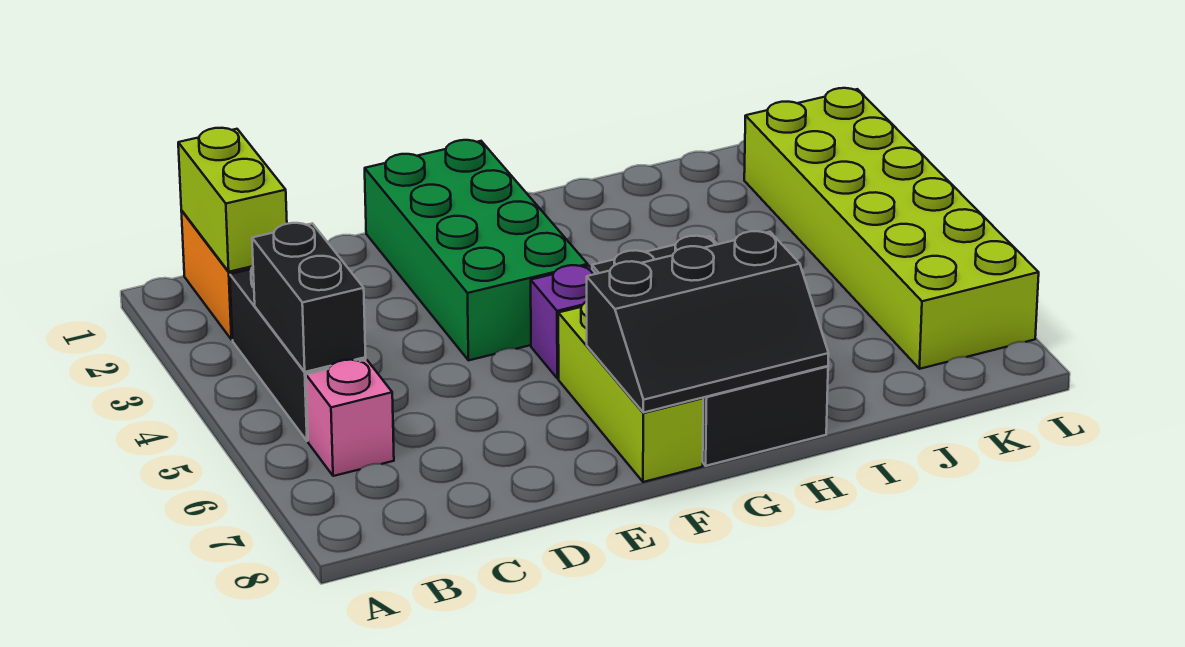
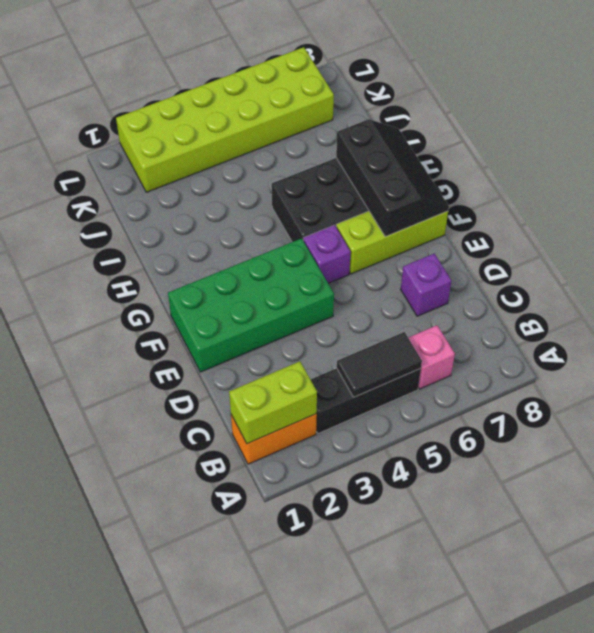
black 1x2 brick [252,223,366,372] -> black 1x2 tile [337,332,422,397]
none -> purple 1x1 brick [401,254,451,316]

